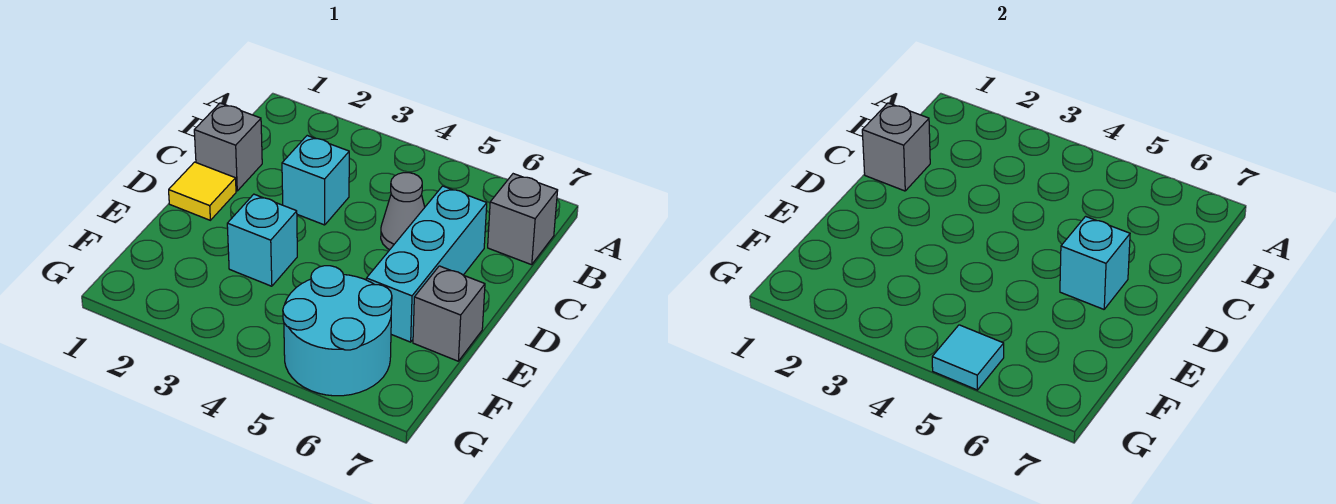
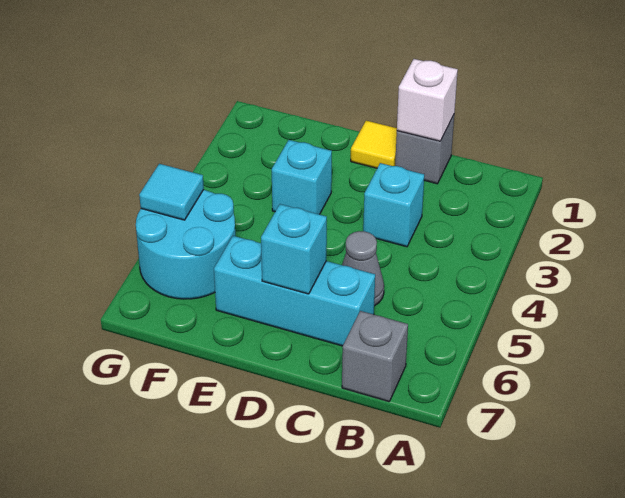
grey 1x1 brick [862,103,930,191] -> white 1x1 brick [397,59,458,141]
grey 1x1 brick [413,266,485,361] -> none

